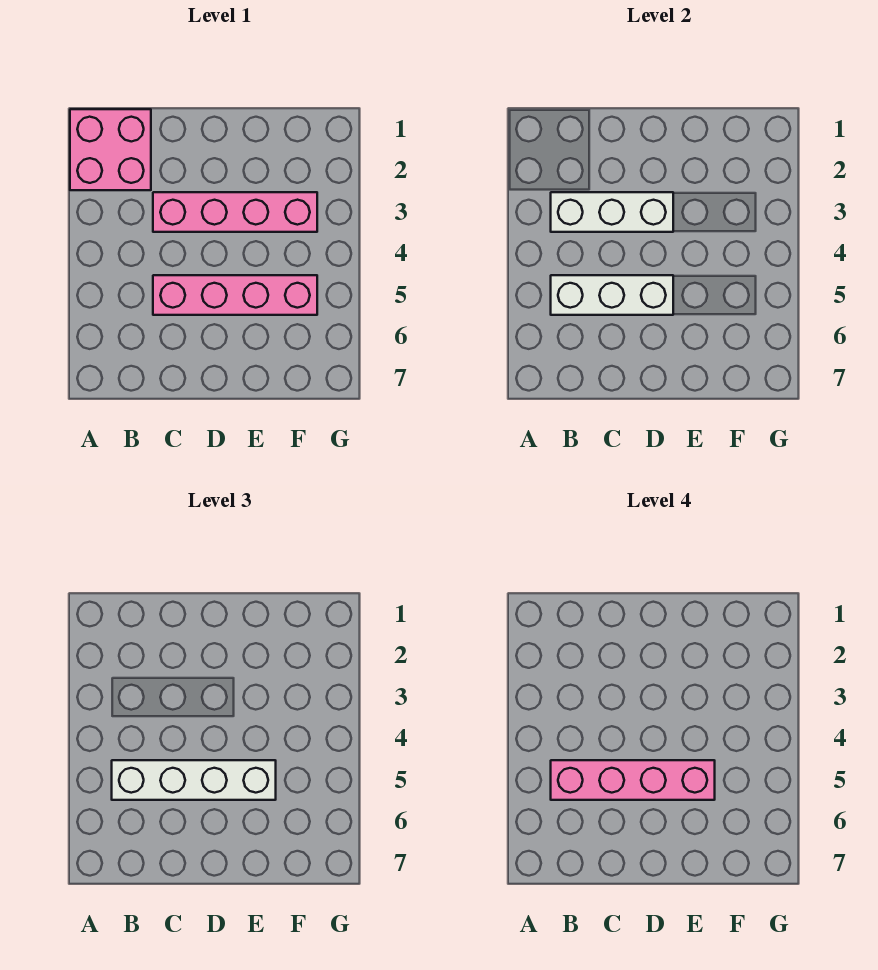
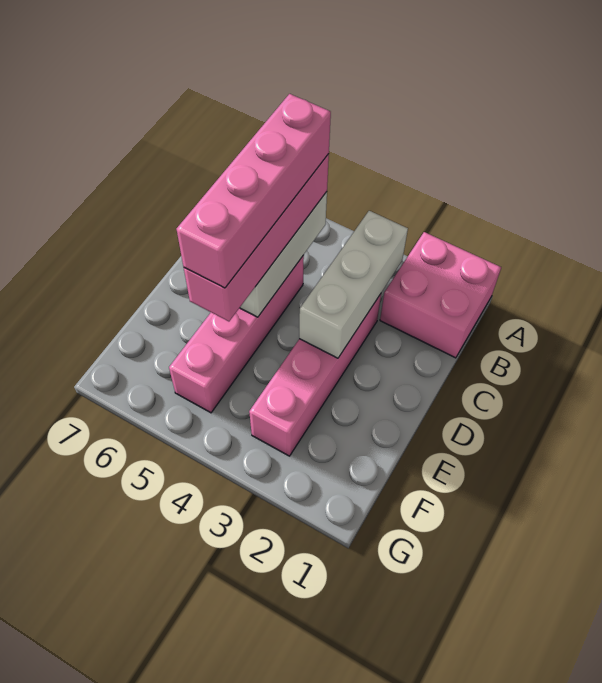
white 1x4 brick [112,760,276,800] -> pink 1x4 brick [184,154,329,321]

